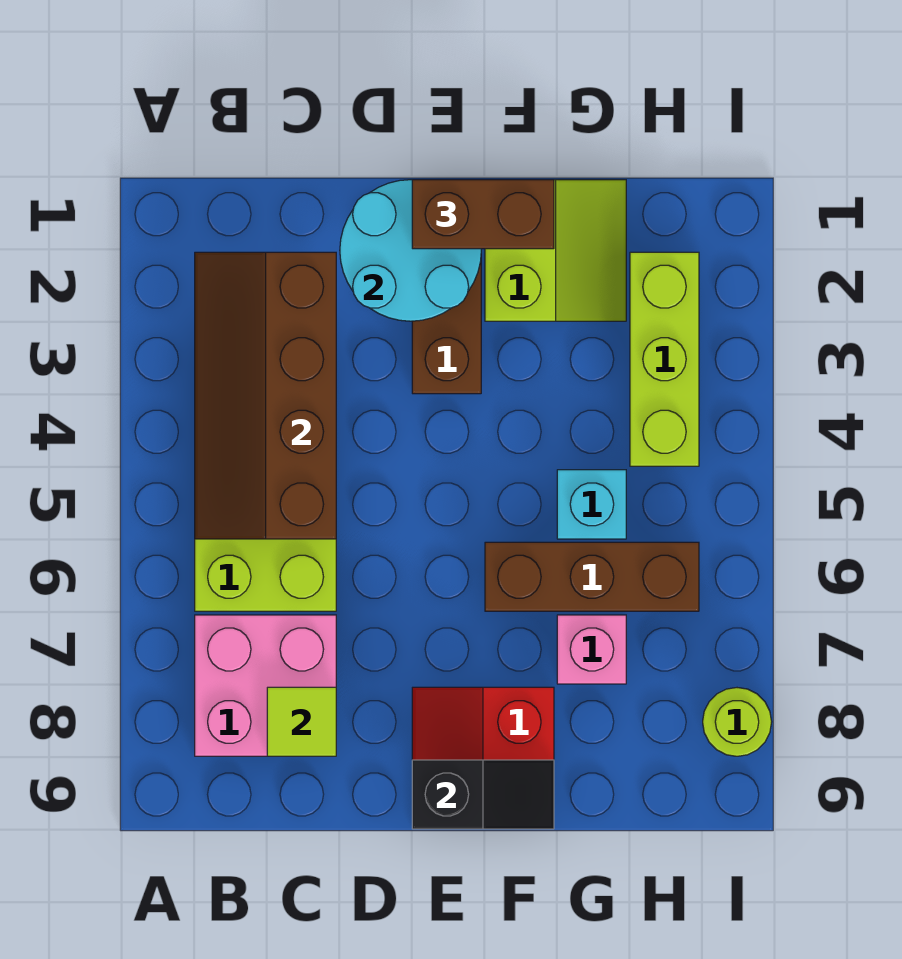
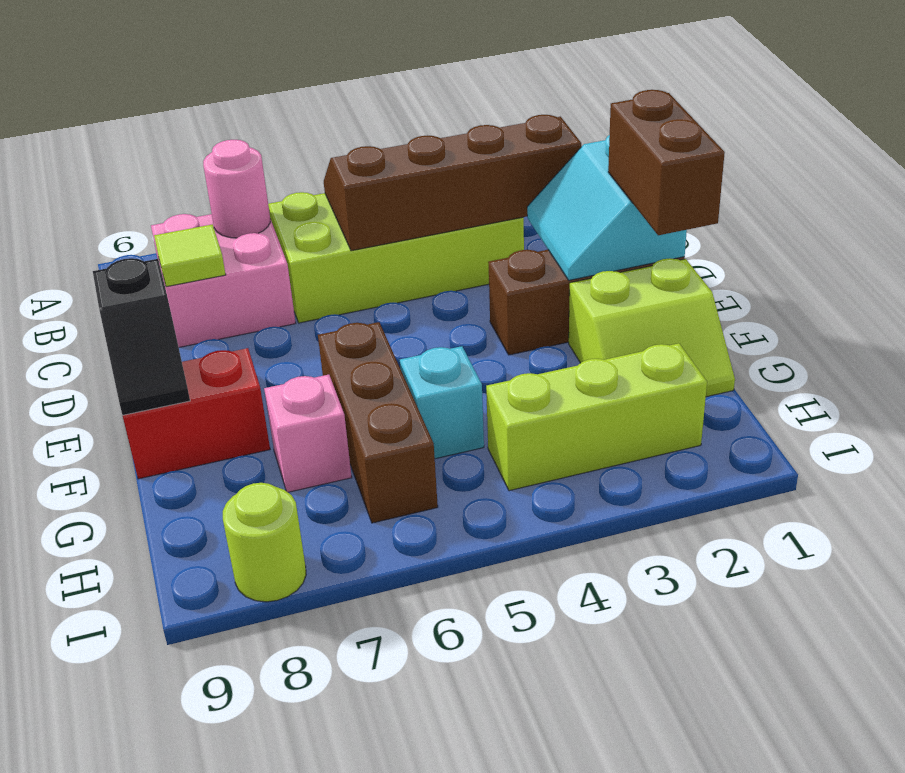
none -> pink 1x1 round brick [203,140,270,238]
cyan 2x2 round brick [340,180,481,321] -> cyan 2x2 slope [527,135,687,280]

